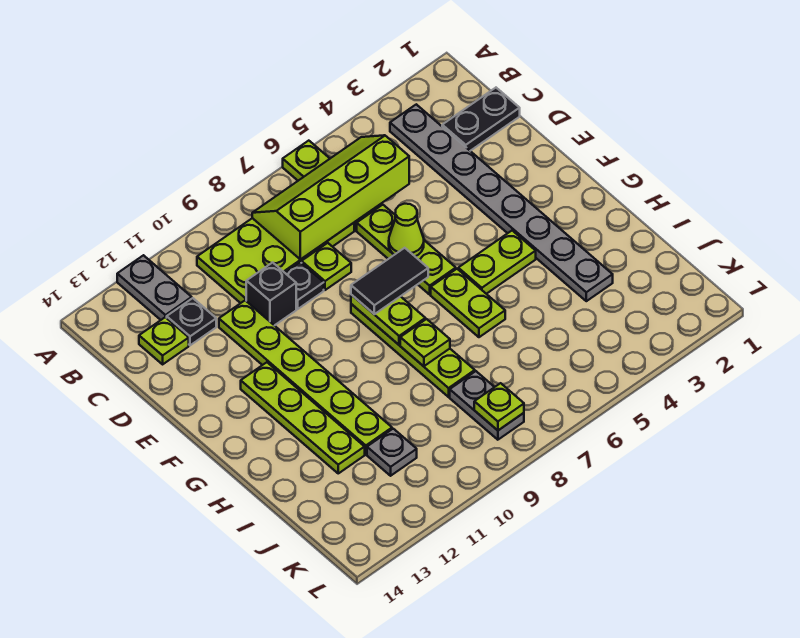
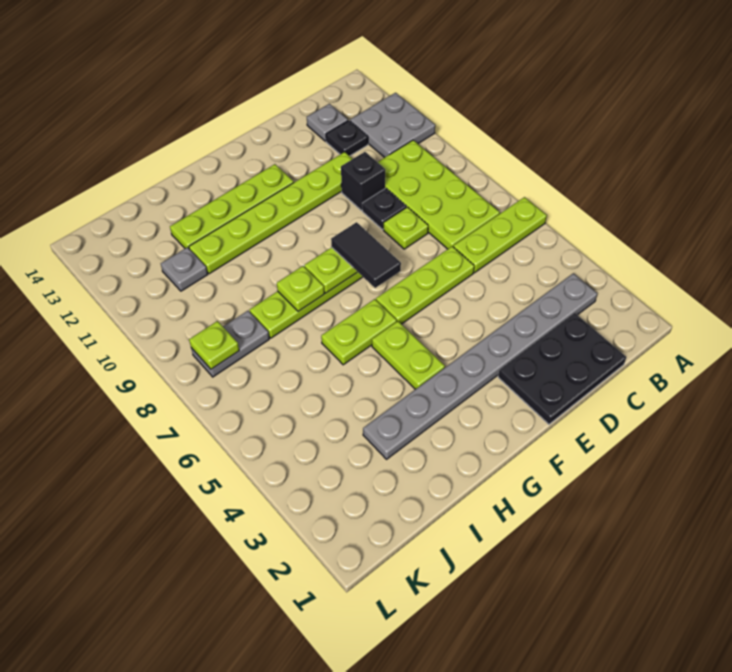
grey 1x2 plate [117,255,192,320] -> grey 2x2 plate [350,93,435,158]
lime 2x4 slope [252,135,409,259] -> none
black 1x2 plate [442,88,520,151] -> black 2x3 plate [498,313,626,424]
lime 1x1 plate [139,317,189,364] -> grey 1x1 plate [307,104,348,141]
lime 1x1 cone [389,204,424,256] -> none

